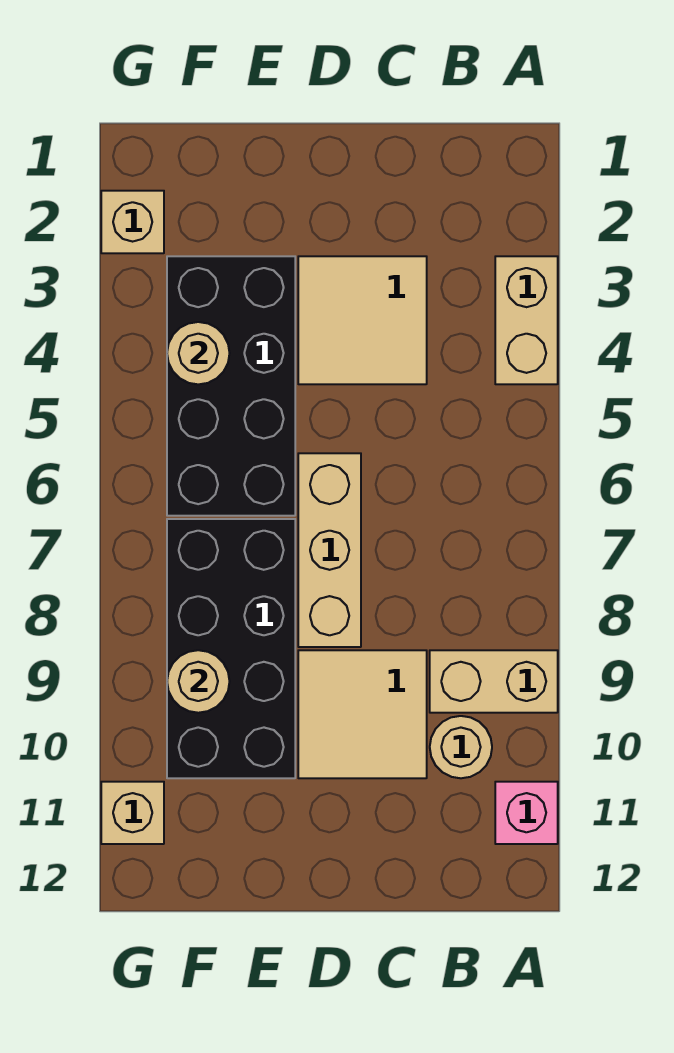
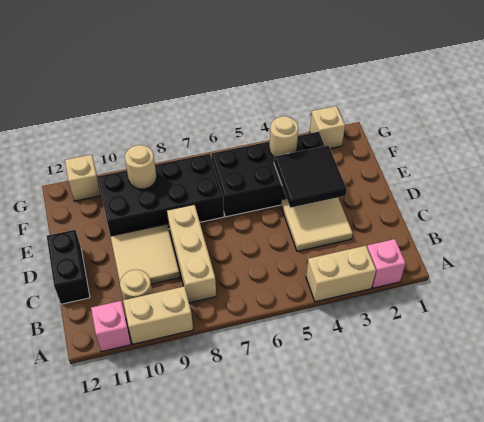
none -> pink 1x1 brick [367,239,406,288]
tan 1x2 brick [430,650,558,713] -> tan 1x2 brick turned to [123,287,193,344]
none -> black 1x2 brick [47,230,90,304]
none -> black 2x2 tile [274,145,347,208]
tan 1x3 brick [298,453,361,647] -> tan 1x3 brick turned to [167,205,216,303]

